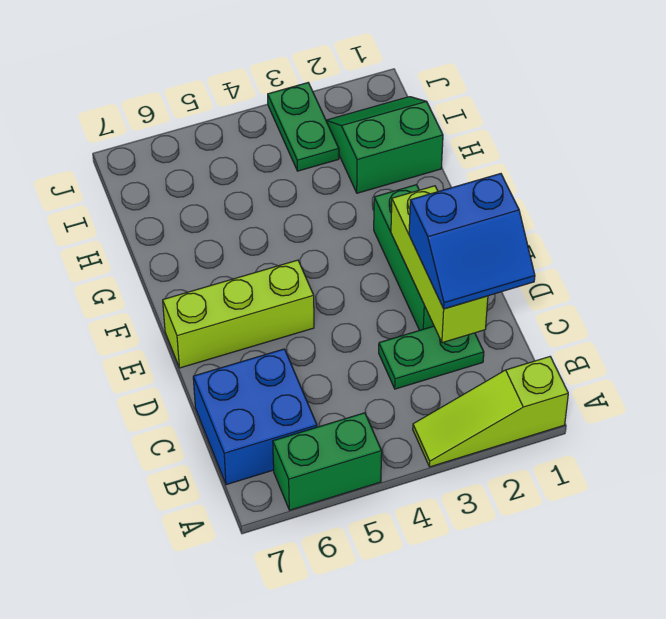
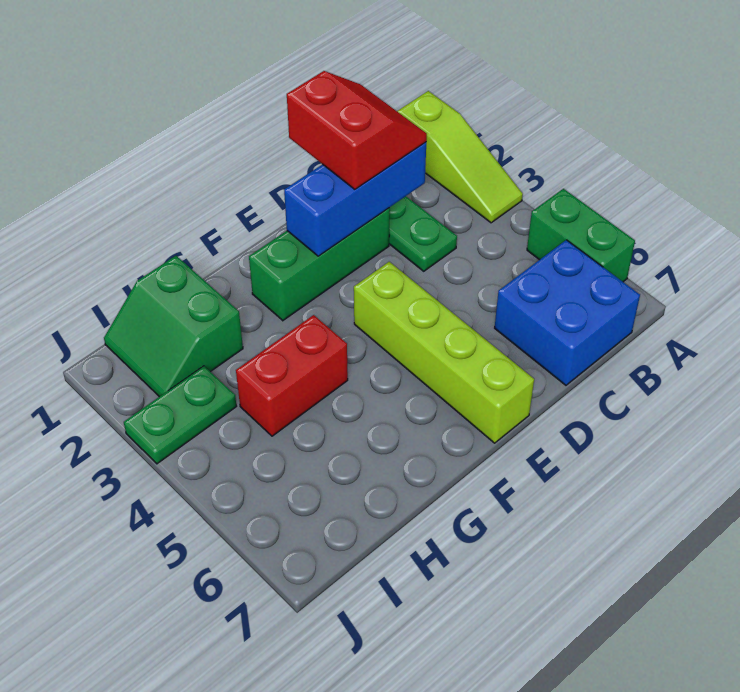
blue 2x2 slope [409,174,535,309] -> red 2x2 slope [287,71,427,189]
lime 1x3 brick [391,186,488,343] -> blue 1x3 brick [284,142,426,256]
lime 1x3 brick [163,260,314,368] -> lime 1x4 brick [354,262,534,443]
none -> red 1x2 brick [236,315,348,436]

